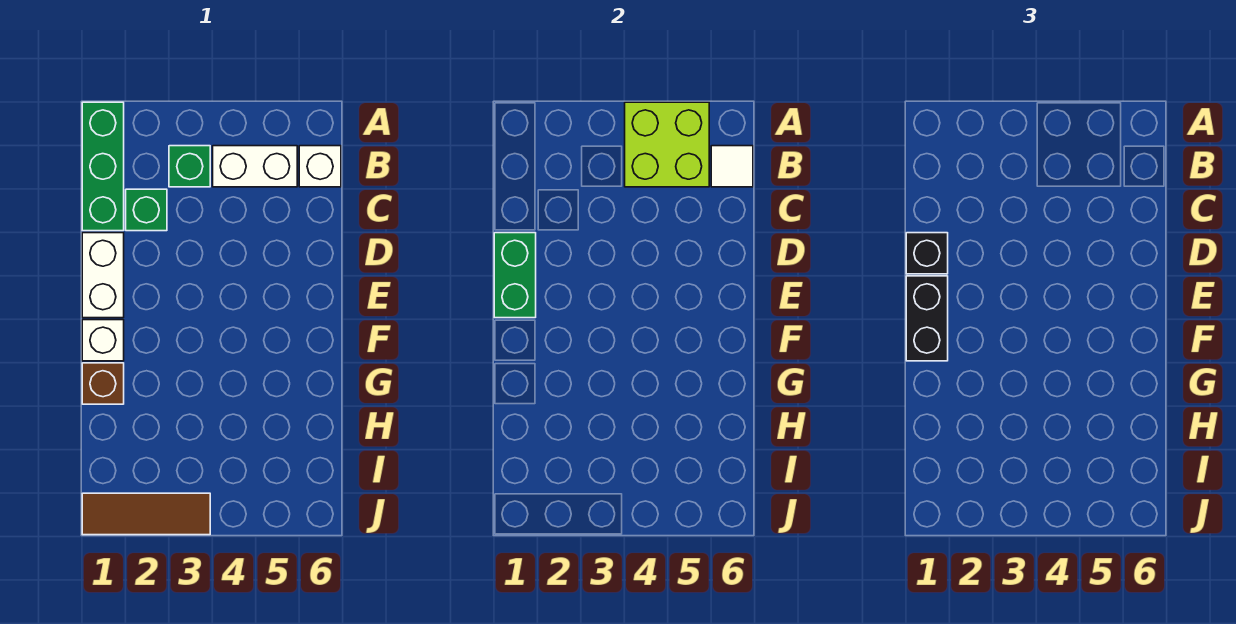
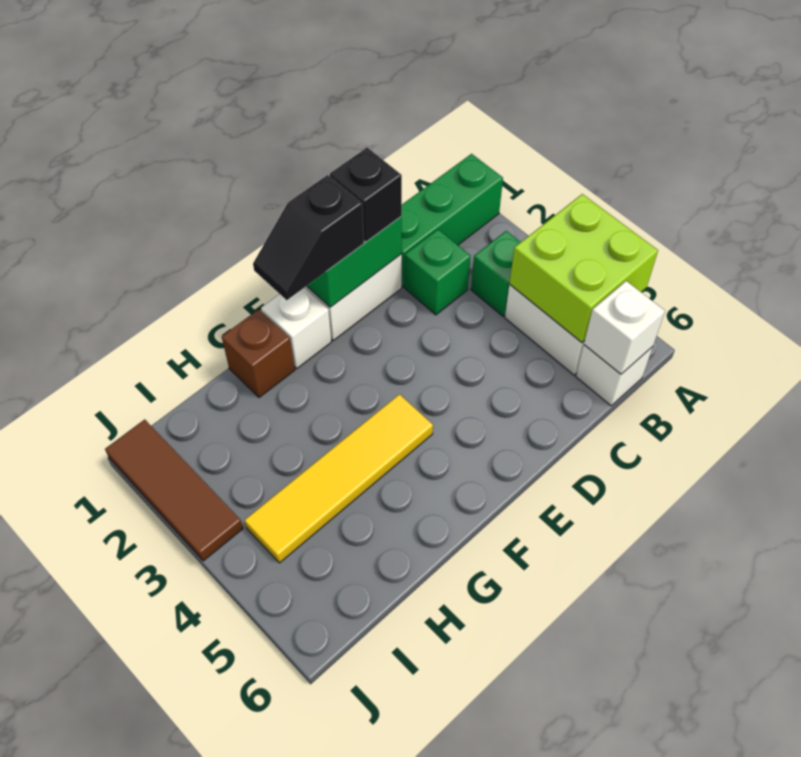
white 1x1 tile [711,146,753,187] -> white 1x1 brick [584,281,665,374]
black 1x2 brick [906,276,948,361] -> black 1x2 slope [253,175,364,300]
none -> yellow 1x4 tile [245,394,433,563]

